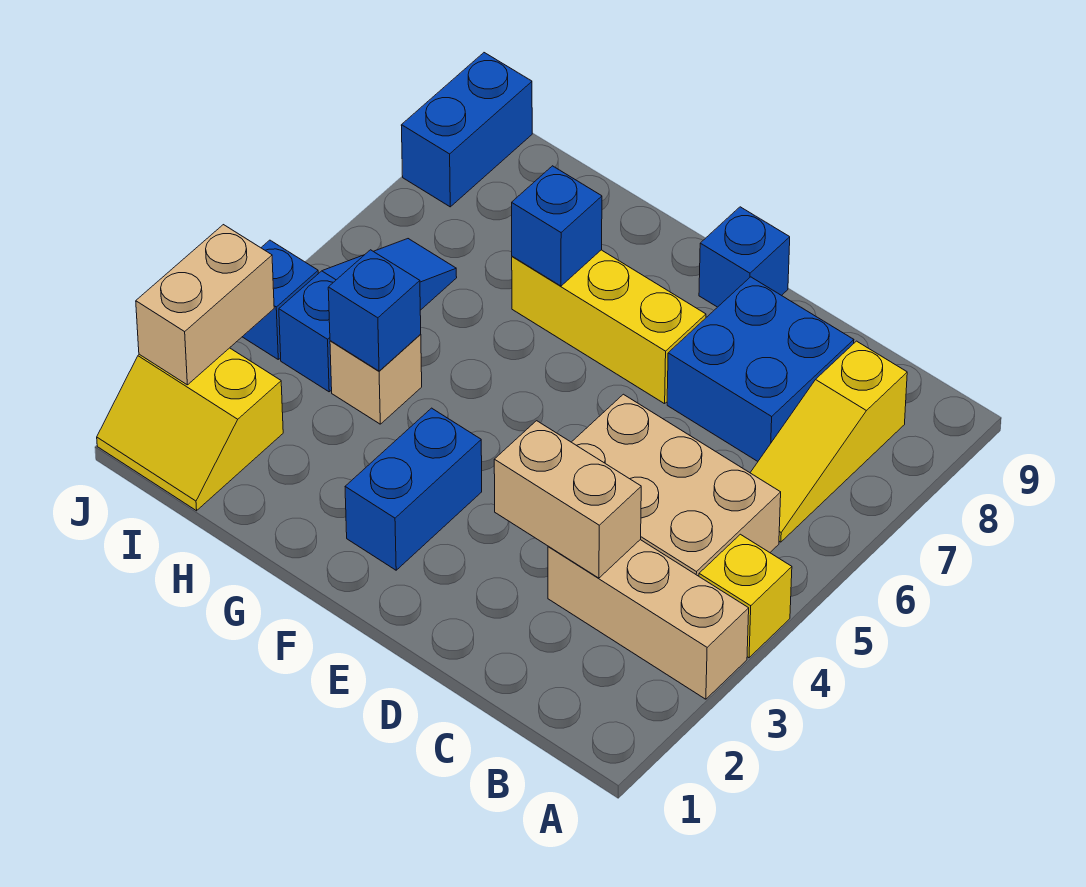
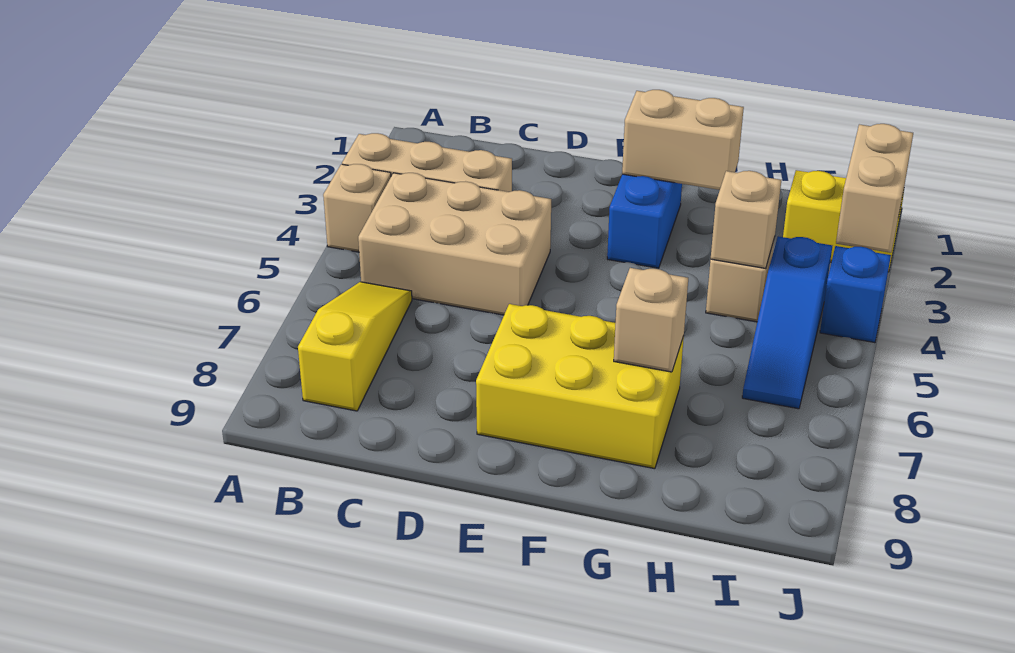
yellow 1x1 brick [699,534,792,658] -> tan 1x1 brick [323,164,391,252]
tan 1x2 brick [494,421,641,578] -> tan 1x2 brick moved to [622,90,744,190]
blue 2x2 brick [667,277,854,461] -> none
yellow 1x3 brick [512,250,706,404] -> yellow 2x3 brick [476,304,684,469]
blue 1x1 brick [699,207,790,307] -> none
blue 1x1 brick [512,166,602,286] -> tan 1x1 brick [614,268,688,372]
blue 1x1 brick [328,250,421,371] -> tan 1x1 brick [711,171,781,269]
blue 1x2 brick [401,53,532,207] -> none

